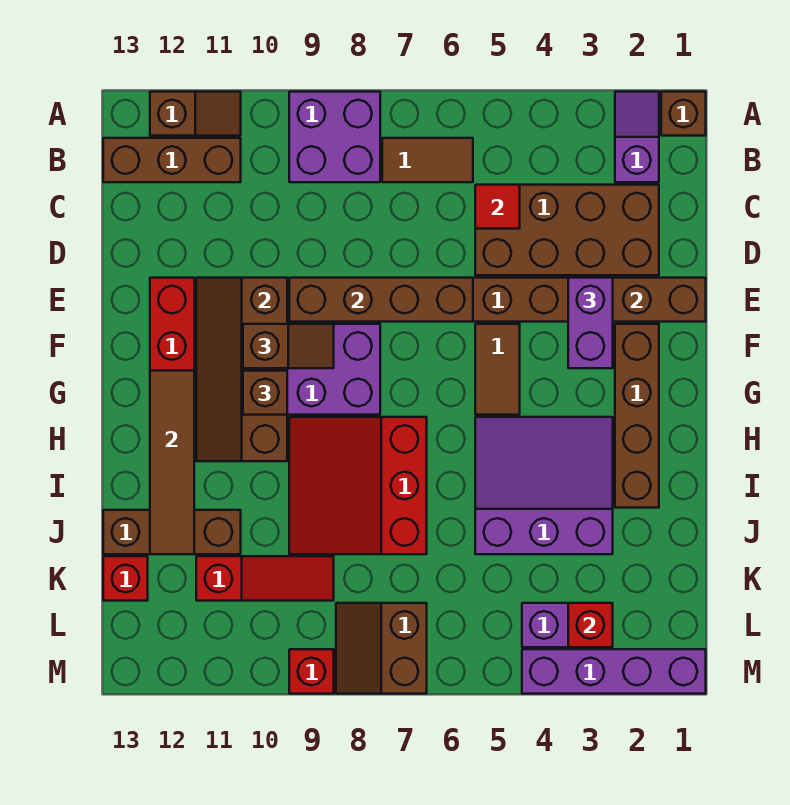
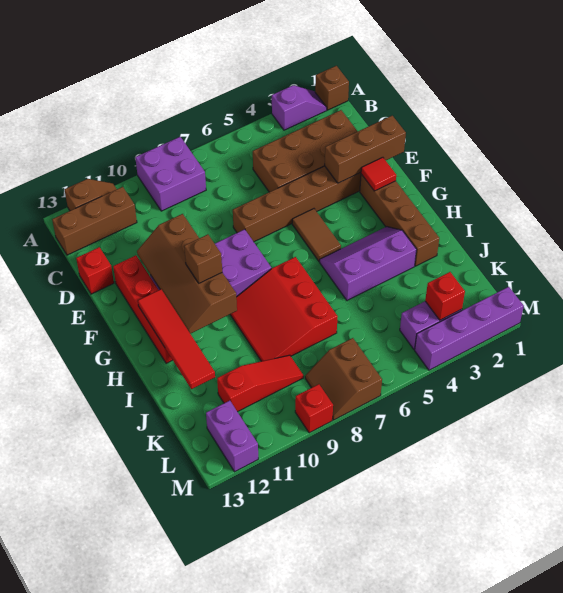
purple 1x2 slope [615,92,659,182] -> purple 1x2 slope turned to [272,85,327,130]
brown 1x2 tile [382,138,473,182] -> none
red 1x1 tile [475,185,520,229] -> red 1x1 tile moved to [361,157,396,191]
purple 1x2 brick [568,278,613,368] -> purple 1x2 brick moved to [206,401,258,472]
brown 1x4 brick [289,278,473,322] -> none
brown 1x2 slope [243,324,334,368] -> none
brown 1x4 tile [150,371,194,554] -> red 1x4 tile [138,289,215,389]
purple 3x3 slope [475,417,613,554] -> purple 2x3 slope [320,227,417,300]
brown 1x3 brick [103,510,241,554] -> none
red 1x1 brick [103,556,148,601] -> red 1x1 brick moved to [76,247,114,294]

